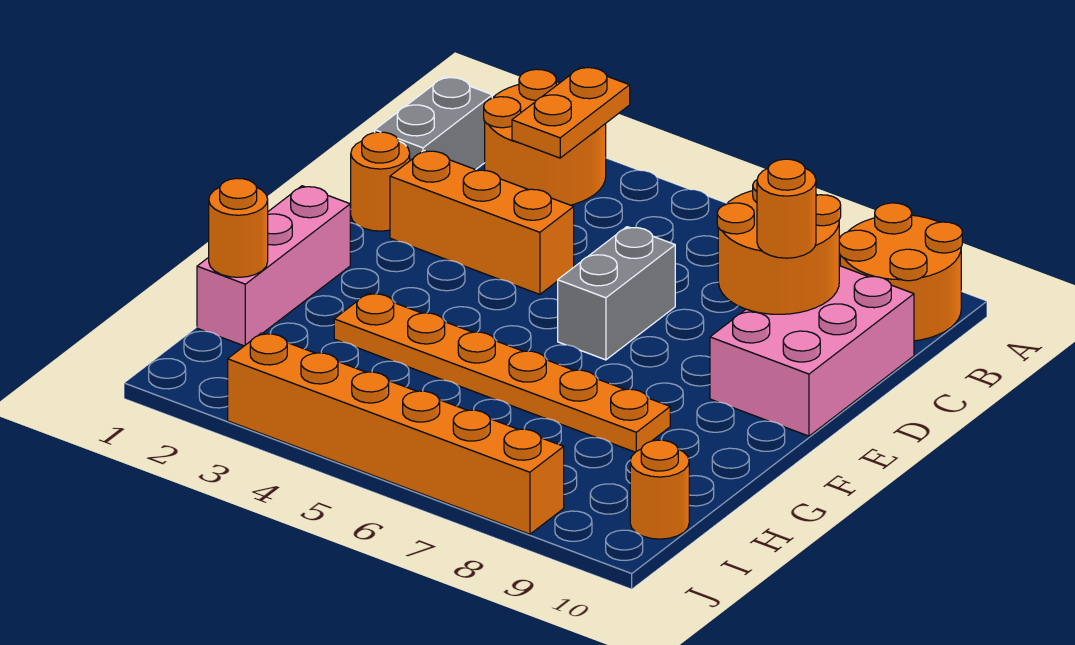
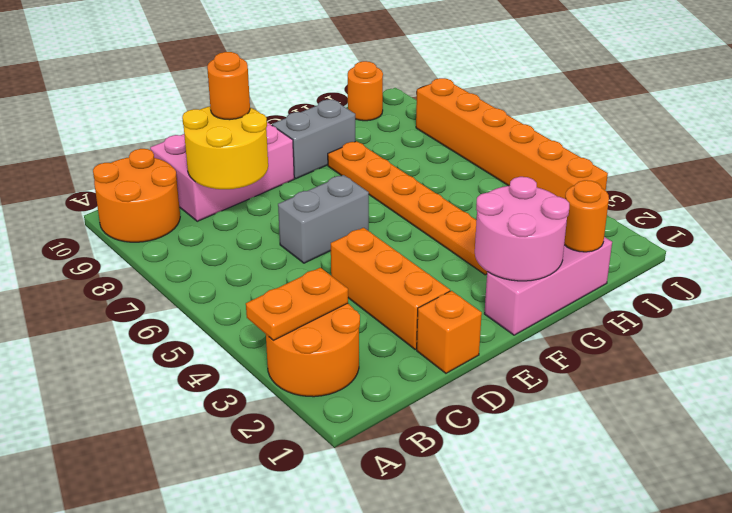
grey 1x2 brick [375,77,492,170] -> grey 1x2 brick moved to [272,99,355,179]
orange 2x2 round brick [717,180,841,314] -> yellow 2x2 round brick [182,106,268,189]
orange 1x1 round brick [350,132,410,231] -> orange 1x1 brick [417,291,482,373]
none -> pink 2x2 round brick [475,177,569,281]

